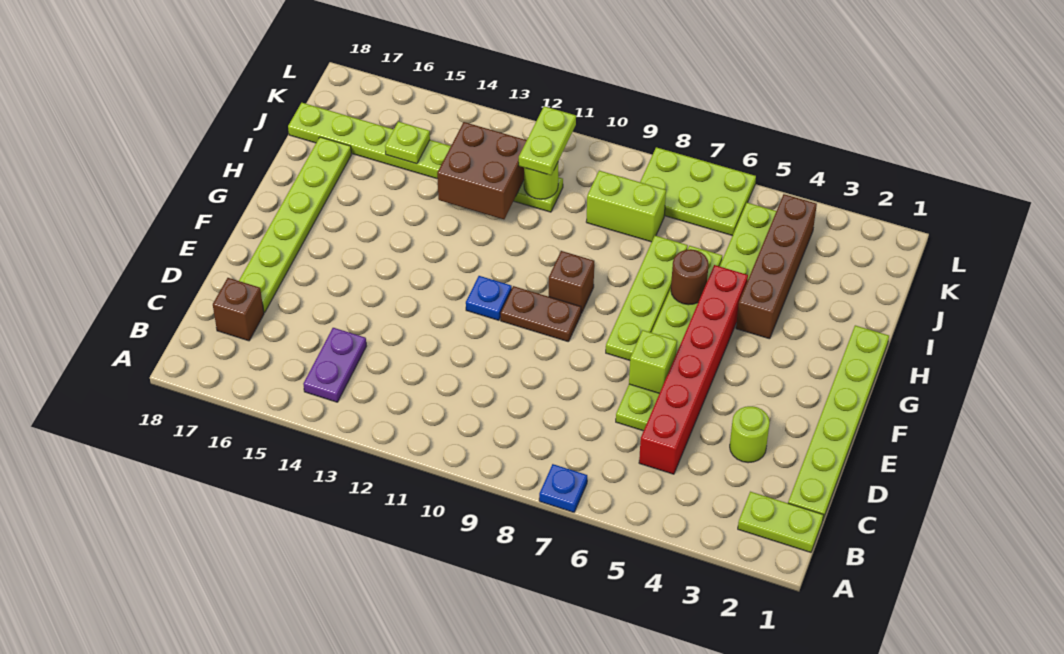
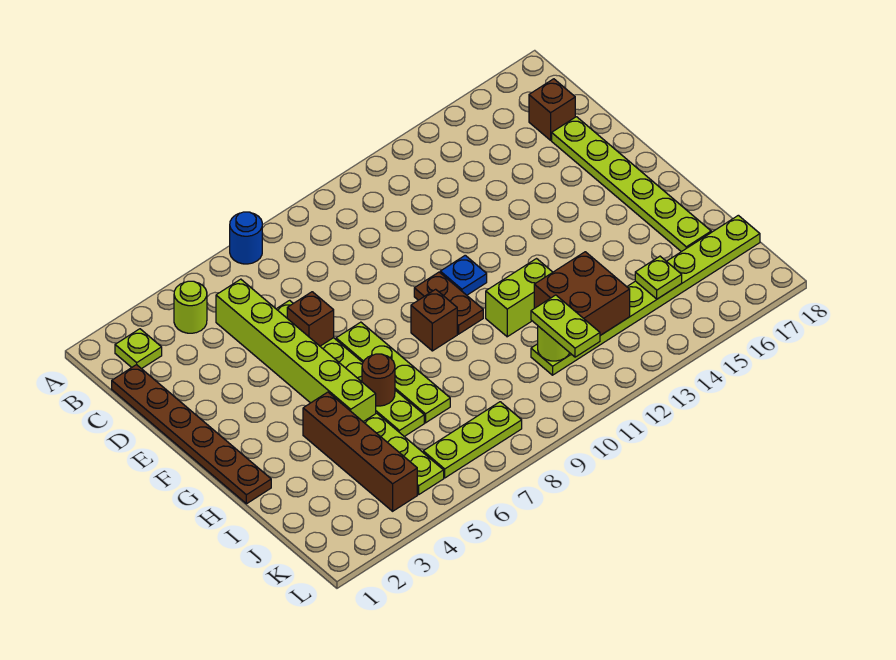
blue 1x1 plate [539,464,587,512] -> blue 1x1 round brick [230,212,262,264]
lime 1x2 plate [738,492,823,552] -> lime 1x1 plate [115,329,162,369]
purple 1x2 plate [303,328,366,402] -> none
lime 1x6 plate [788,325,889,519] -> brown 1x6 plate [112,365,271,504]
red 1x6 brick [639,265,748,474] -> lime 1x6 brick [216,279,376,422]
lime 1x1 round brick [730,406,770,463] -> lime 1x1 round brick moved to [174,281,207,333]
lime 1x1 brick [629,330,677,393] -> brown 1x1 brick [287,292,334,346]
brown 1x2 plate [500,286,581,342] -> brown 1x2 plate turned to [414,272,483,334]
lime 1x2 brick [586,171,666,242] -> lime 1x2 brick moved to [486,259,553,337]
lime 2x3 plate [640,147,756,236] -> lime 1x3 plate [423,402,522,478]

